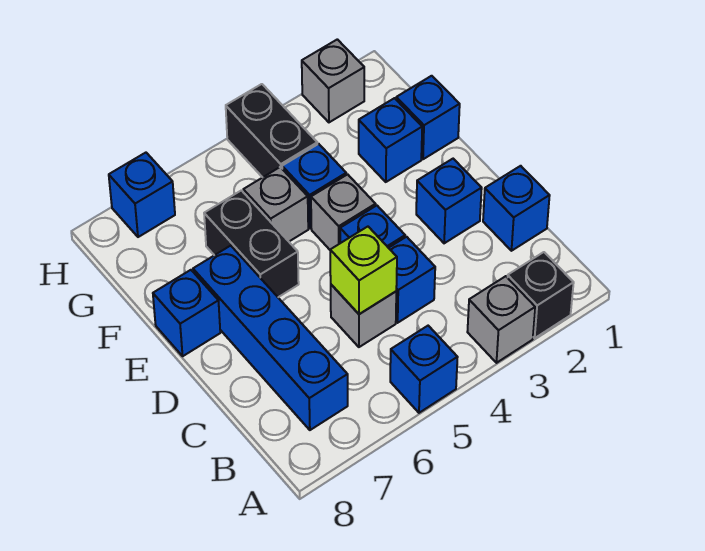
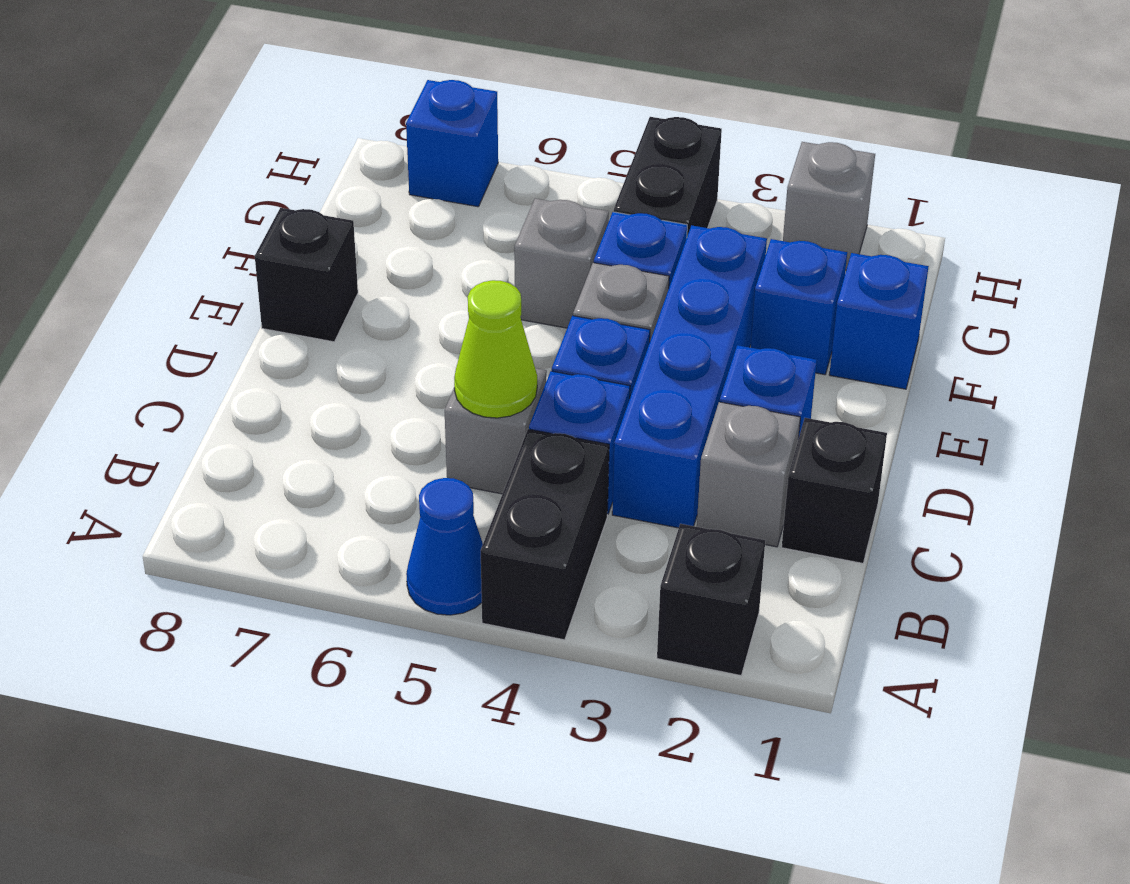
grey 1x1 brick [467,276,535,363] -> grey 1x1 brick moved to [697,402,800,547]
blue 1x1 brick [390,326,458,413] -> blue 1x1 cone [406,478,483,615]
blue 1x4 brick [193,246,348,430] -> blue 1x4 brick moved to [612,225,767,528]
blue 1x1 brick [483,166,550,251] -> black 1x1 brick [782,418,887,563]
lime 1x1 brick [330,227,397,314] -> lime 1x1 cone [454,280,537,418]
black 1x2 brick [204,190,299,297] -> black 1x2 brick moved to [481,429,609,640]
blue 1x1 brick [153,270,220,356] -> black 1x1 brick [255,208,358,342]

